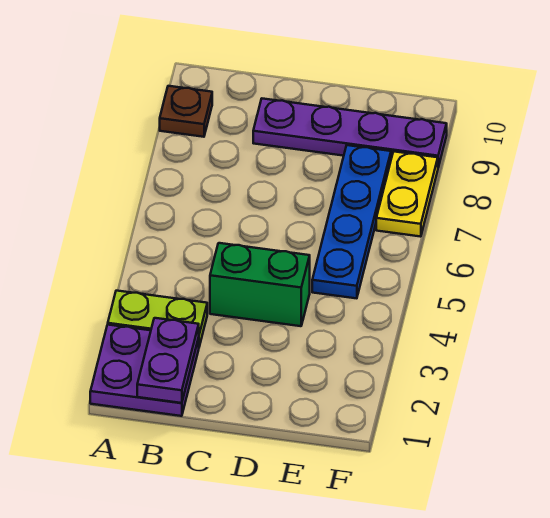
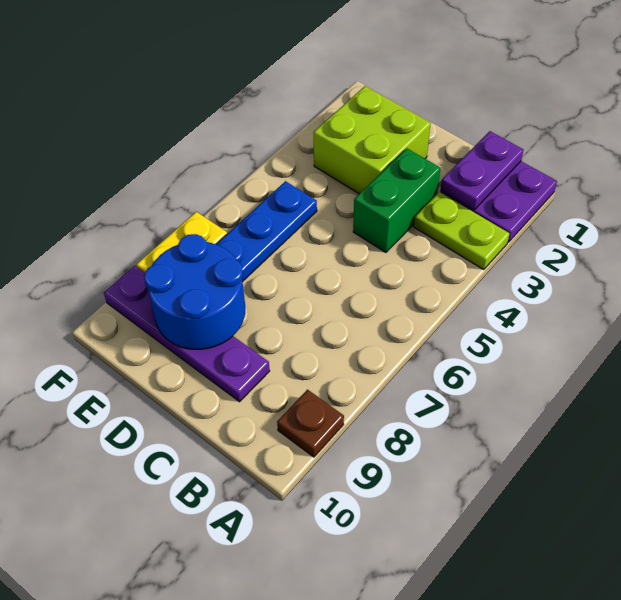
green 1x2 brick [210,243,310,326] -> green 1x2 brick turned to [353,149,440,252]
none -> lime 2x2 brick [313,86,431,194]
none -> blue 2x2 round brick [144,234,245,349]

